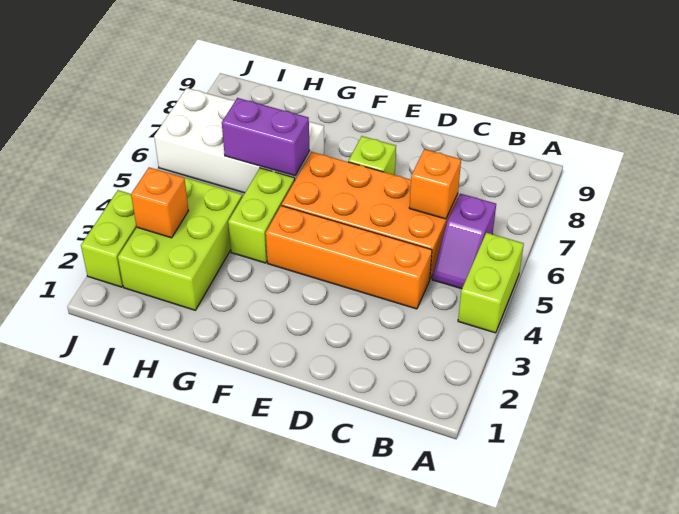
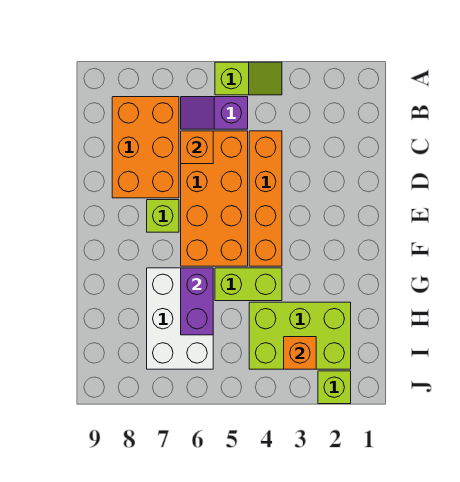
lime 1x2 brick [458,233,524,333] -> lime 1x2 slope [215,62,282,95]
purple 1x2 slope [432,194,496,289] -> purple 1x2 slope turned to [181,97,248,129]
none -> orange 2x3 brick [112,97,179,198]
white 2x4 brick [154,88,324,193] -> white 2x3 brick [147,268,213,369]
lime 1x2 brick [81,190,137,287] -> lime 1x1 brick [318,371,351,404]

